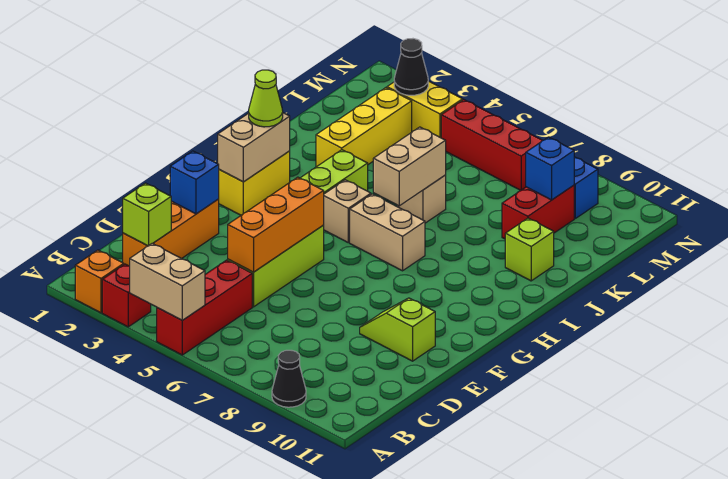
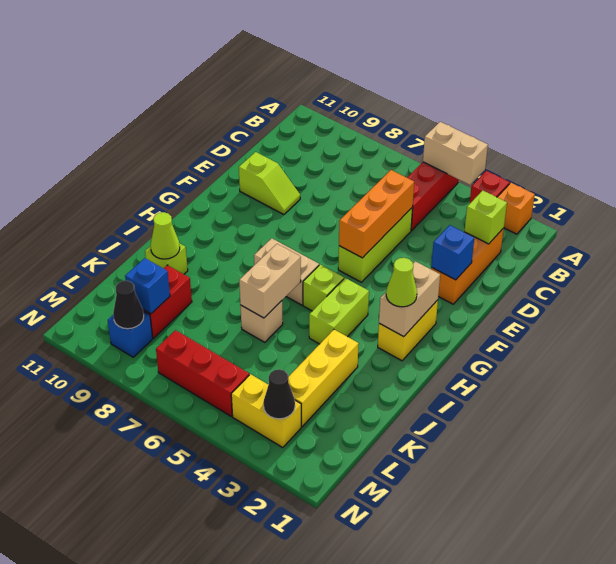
black 1x1 cone [272,350,306,407] -> black 1x1 cone moved to [113,281,144,329]
tan 1x1 brick [323,180,371,243] -> lime 1x1 brick [303,265,344,311]
none -> lime 1x1 cone [151,212,180,259]

